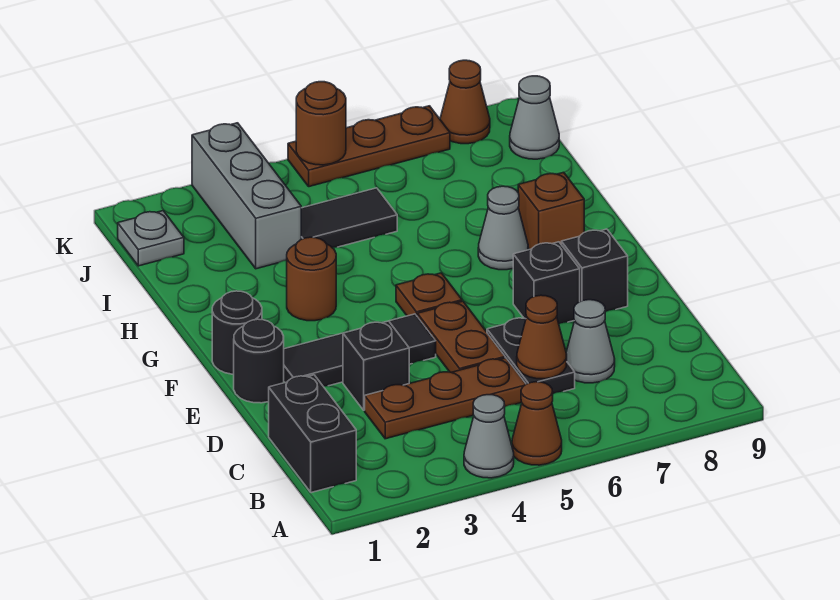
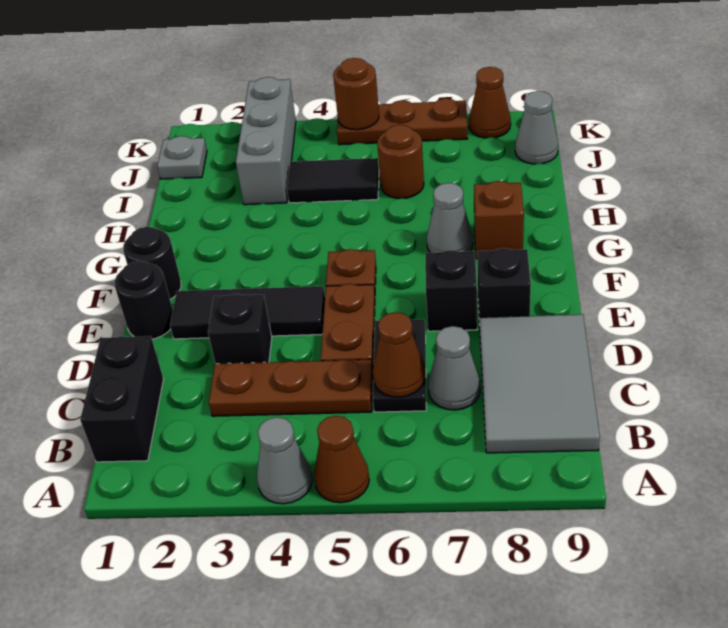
none -> grey 2x3 tile [480,314,600,453]
brown 1x1 round brick [287,237,336,321] -> brown 1x1 round brick moved to [377,125,424,198]

